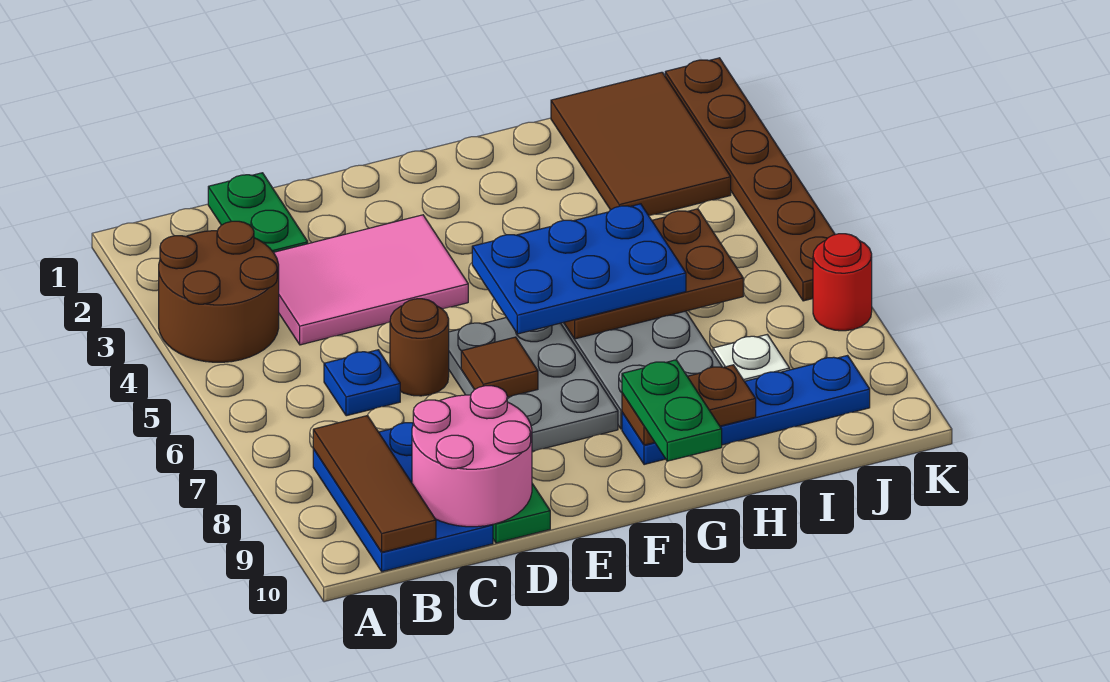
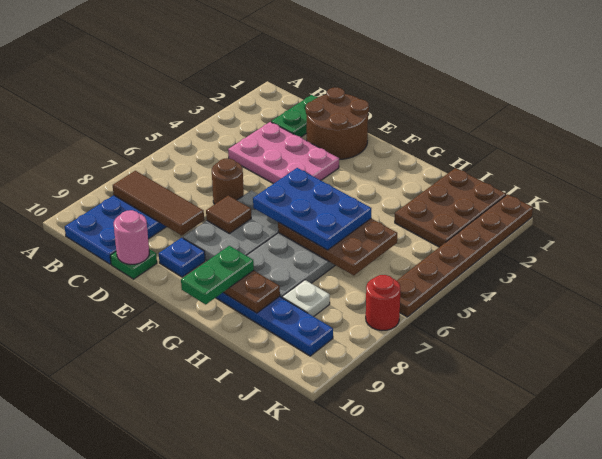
brown 2x2 round brick [159,221,279,362] -> brown 2x2 round brick moved to [306,88,369,159]
brown 1x3 tile [313,416,436,552] -> brown 1x3 tile turned to [113,171,204,235]
pink 2x3 tile [274,215,468,345] -> pink 2x3 plate [228,122,339,184]
blue 1x1 plate [324,350,400,416] -> blue 1x1 plate moved to [159,238,205,277]
pink 2x2 round brick [412,386,532,527] -> pink 1x1 round brick [114,210,149,265]
brown 2x3 tile [551,72,731,216] -> brown 2x3 plate [395,168,506,247]

